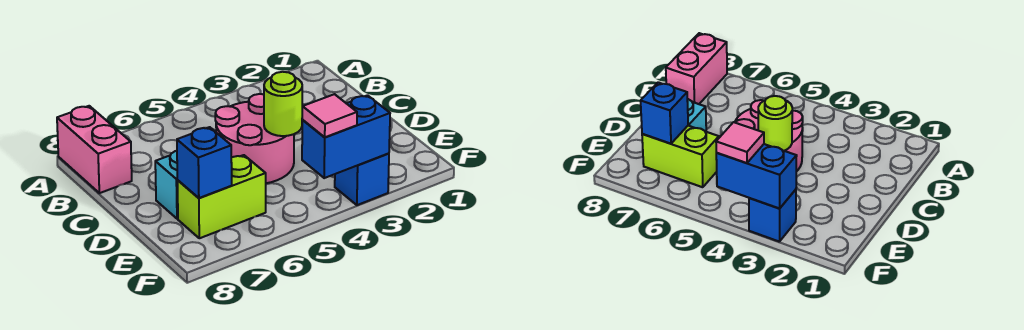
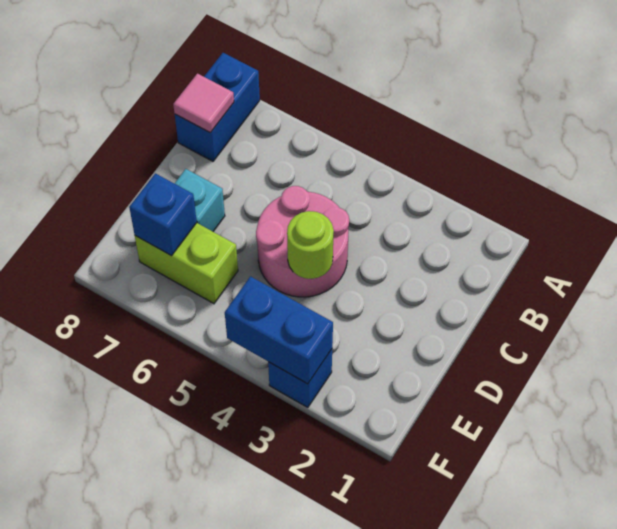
pink 1x2 brick [57,106,132,193] -> blue 1x2 brick [175,53,260,161]
pink 1x1 tile [302,94,357,137] -> pink 1x1 tile moved to [173,74,234,133]

